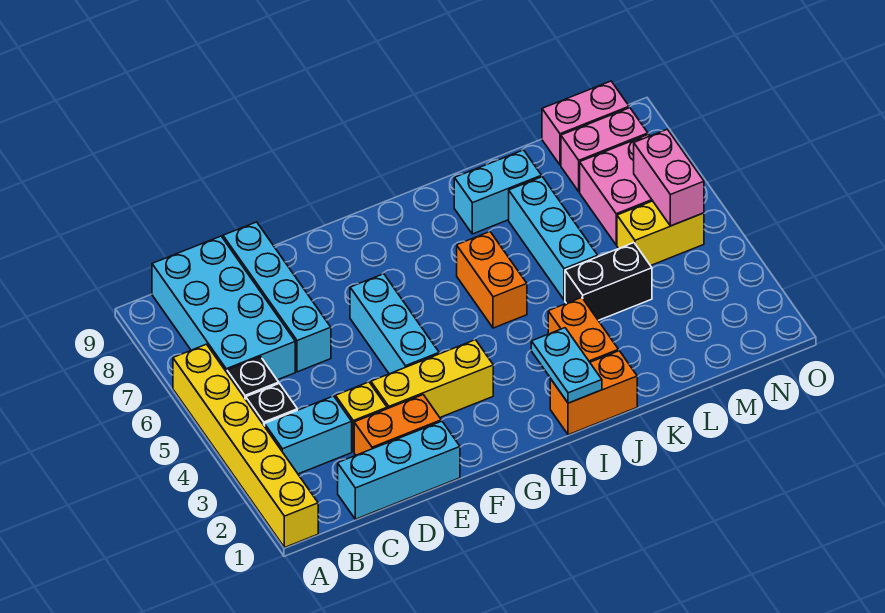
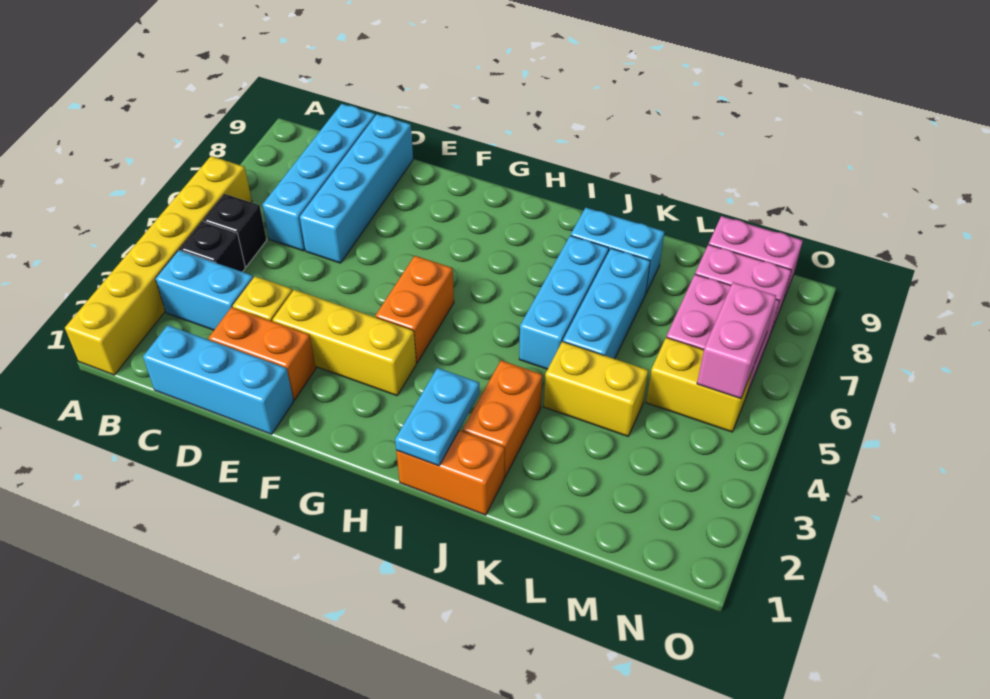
cyan 2x4 brick [152,236,295,380] -> cyan 1x4 brick [263,104,375,251]
cyan 1x3 brick [350,274,439,374] -> cyan 1x3 brick moved to [519,236,609,369]
orange 1x2 brick [457,232,527,328] -> orange 1x2 brick moved to [375,256,454,363]
black 1x2 brick [565,243,652,320] -> yellow 1x2 brick [544,342,648,436]

